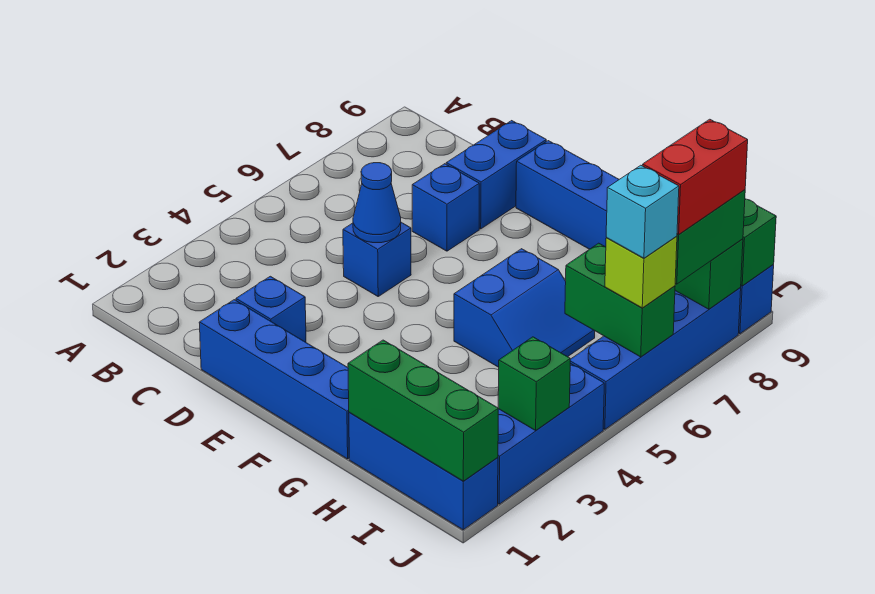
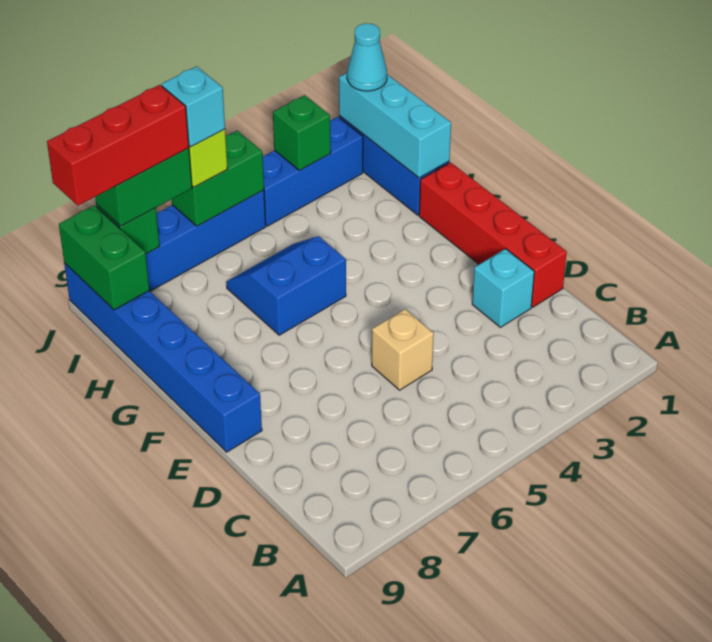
blue 1x4 brick [199,300,349,459] -> red 1x4 brick [419,162,567,307]
blue 1x1 brick [236,276,306,342] -> cyan 1x1 brick [472,249,534,327]
blue 1x1 brick [343,222,411,296] -> tan 1x1 brick [372,309,434,390]
blue 1x1 cone [353,163,401,243] -> none
blue 1x1 brick [412,164,479,251] -> none
blue 1x2 brick [446,121,546,229] -> none
green 1x3 brick [348,340,498,481] -> cyan 1x3 brick [339,73,451,178]
green 1x2 brick [565,243,675,357] -> green 1x2 brick turned to [172,131,264,226]
none -> cyan 1x1 cone [347,23,387,91]
red 1x2 brick [642,119,748,234] -> red 1x3 brick [47,85,189,205]

